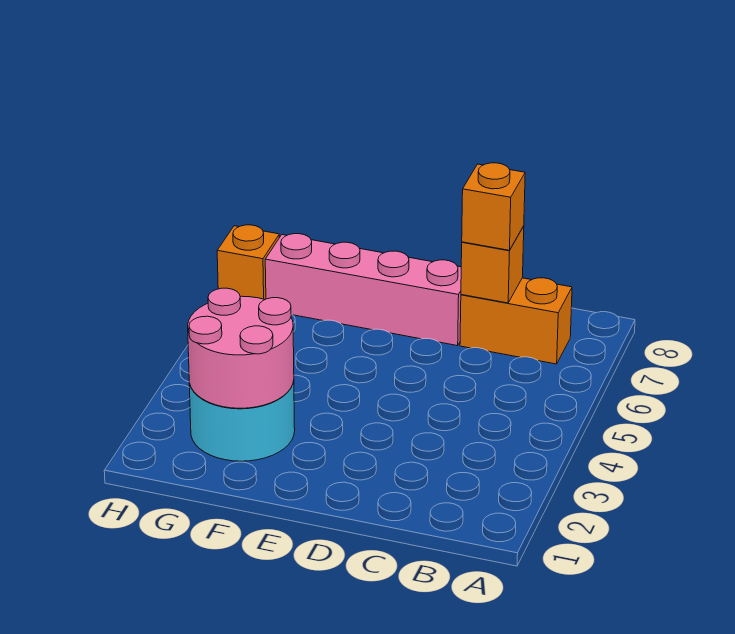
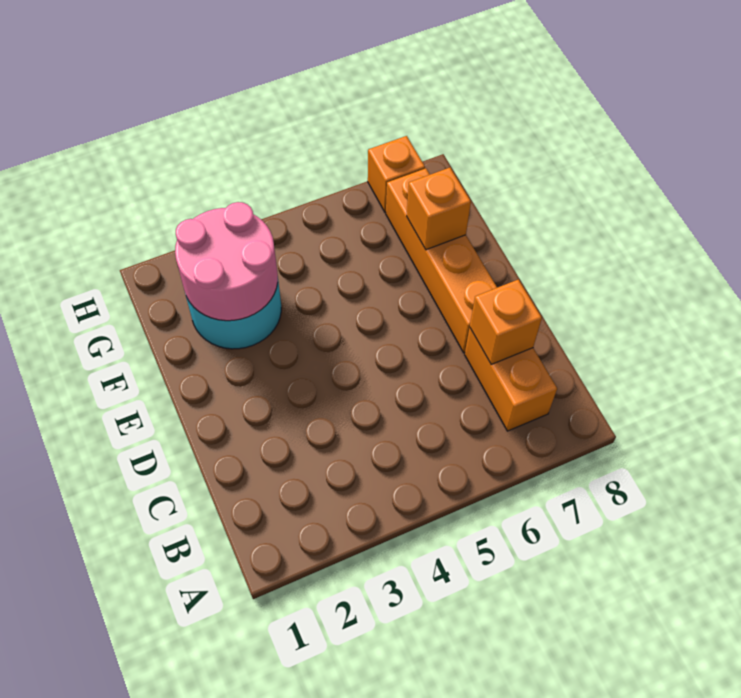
orange 1x1 brick [462,163,525,250] -> orange 1x1 brick moved to [407,168,471,250]
pink 1x4 brick [265,234,461,346] -> orange 1x4 brick [386,168,497,353]

